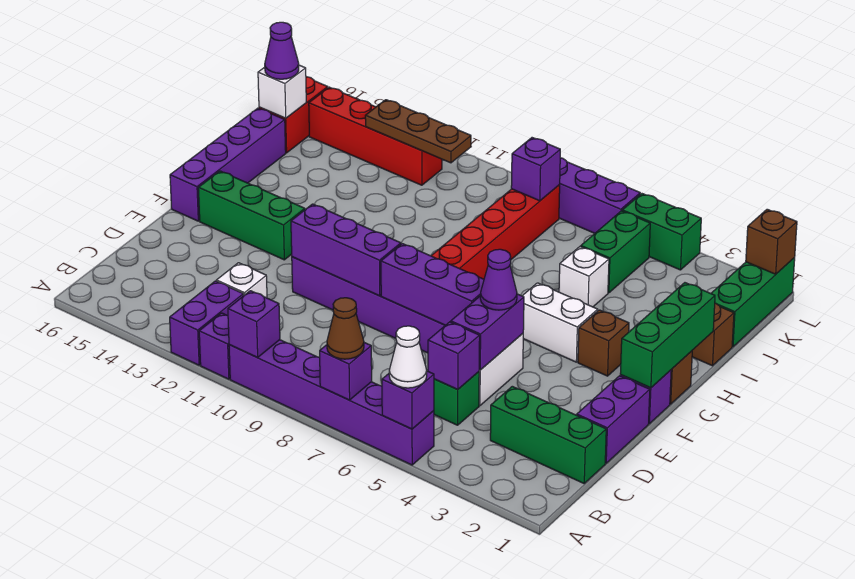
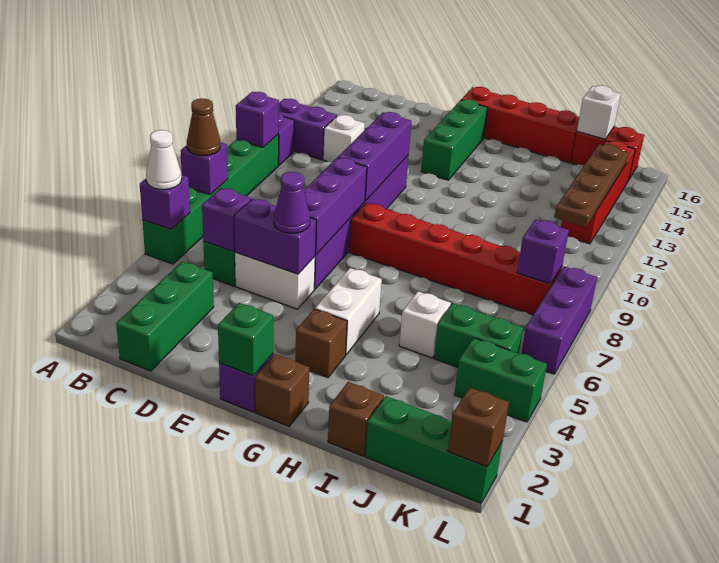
purple 1x6 brick [229,340,434,465] -> green 1x6 brick [142,134,279,264]
purple 1x2 brick [577,376,650,463] -> none
green 1x3 brick [620,283,715,388] -> green 1x1 brick [218,303,273,376]
purple 1x4 brick [170,108,286,221] -> red 1x4 brick [461,87,579,163]
purple 1x1 cone [265,22,299,79] -> none
brown 1x3 plate [365,100,471,163] -> brown 1x4 plate [554,144,628,228]
green 1x2 brick [622,194,701,270] -> green 1x2 brick turned to [454,338,547,422]

